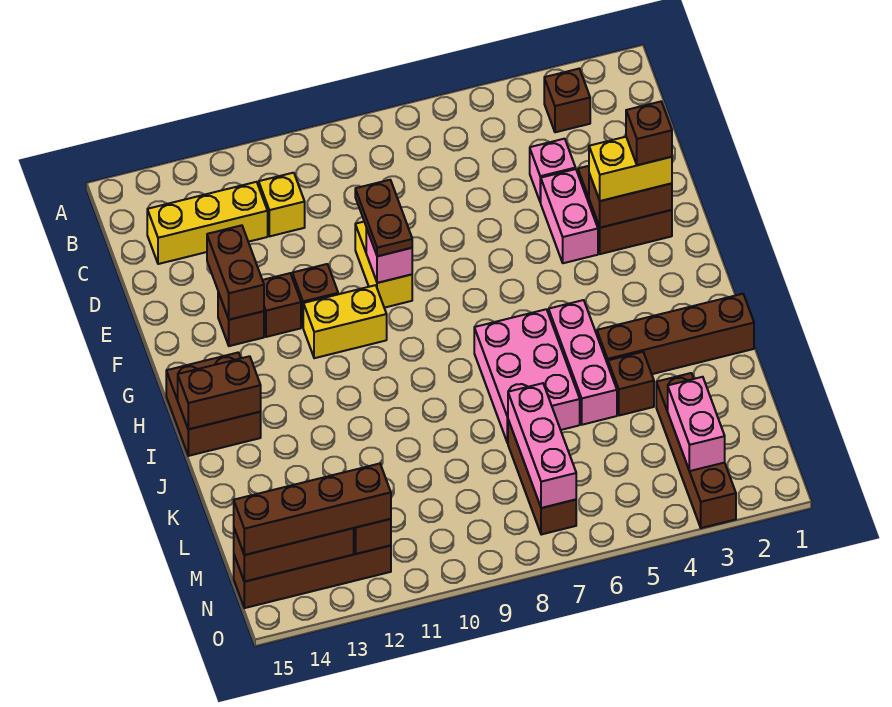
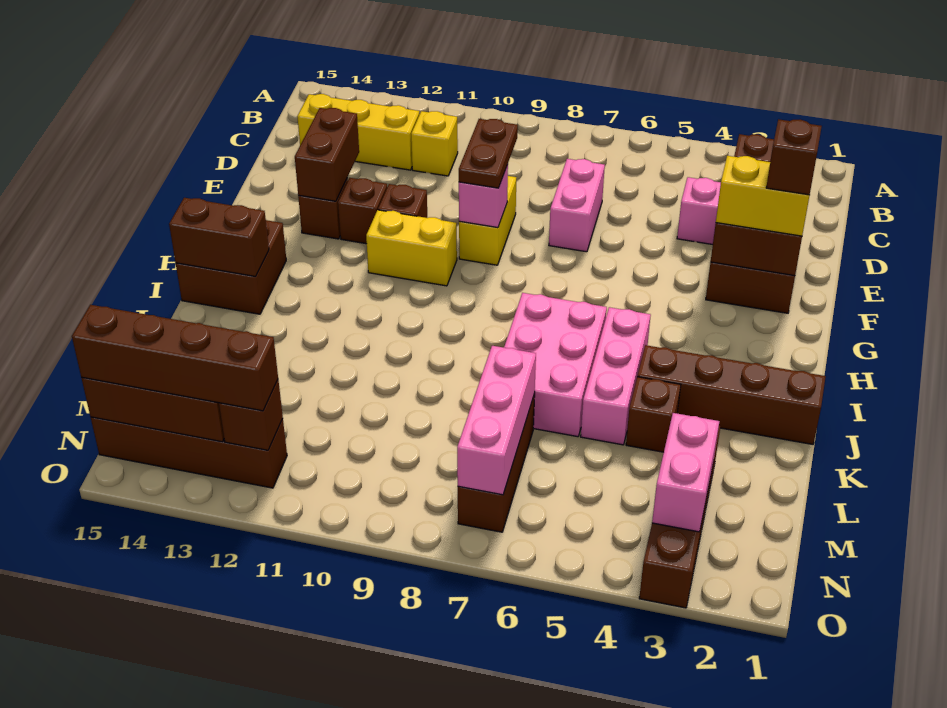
pink 1x2 brick [540,169,598,263] -> pink 1x2 brick moved to [549,159,605,252]

